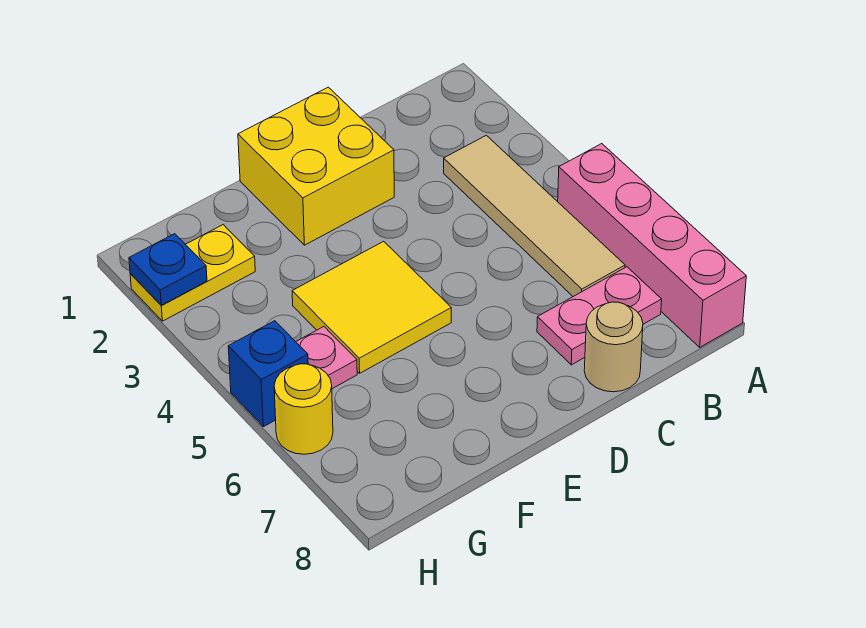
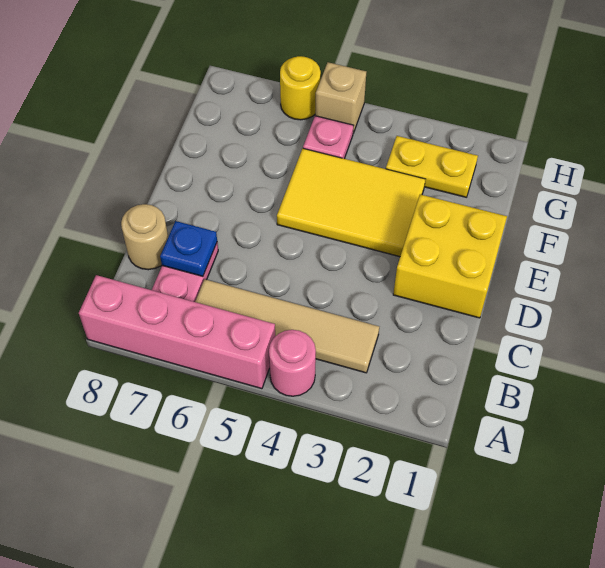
none -> pink 1x1 round brick [269,330,316,396]
yellow 2x2 tile [292,241,451,373] -> yellow 2x3 tile [277,149,425,257]
yellow 1x2 plate [130,225,255,321] -> yellow 1x2 plate turned to [386,136,478,197]
blue 1x1 plate [129,234,207,305] -> blue 1x1 plate moved to [160,221,217,276]
blue 1x1 brick [228,321,308,427] -> tan 1x1 brick [315,62,366,133]

